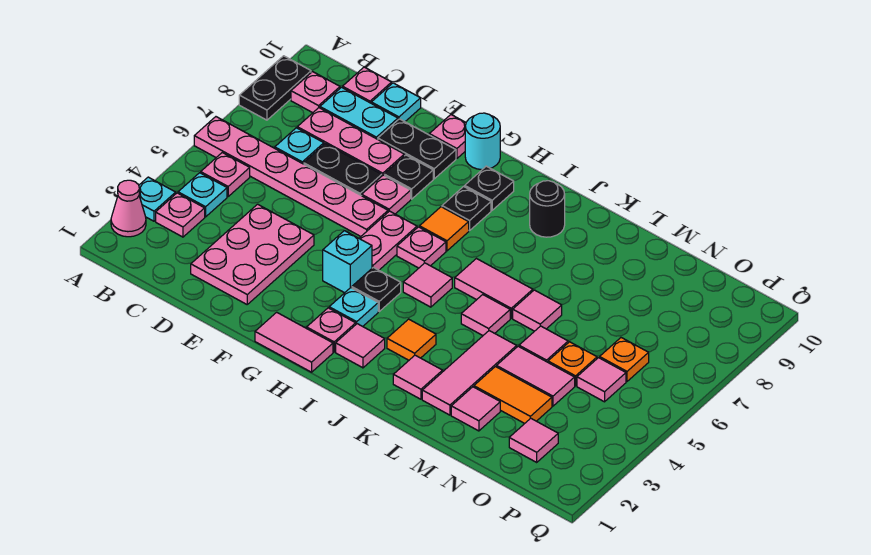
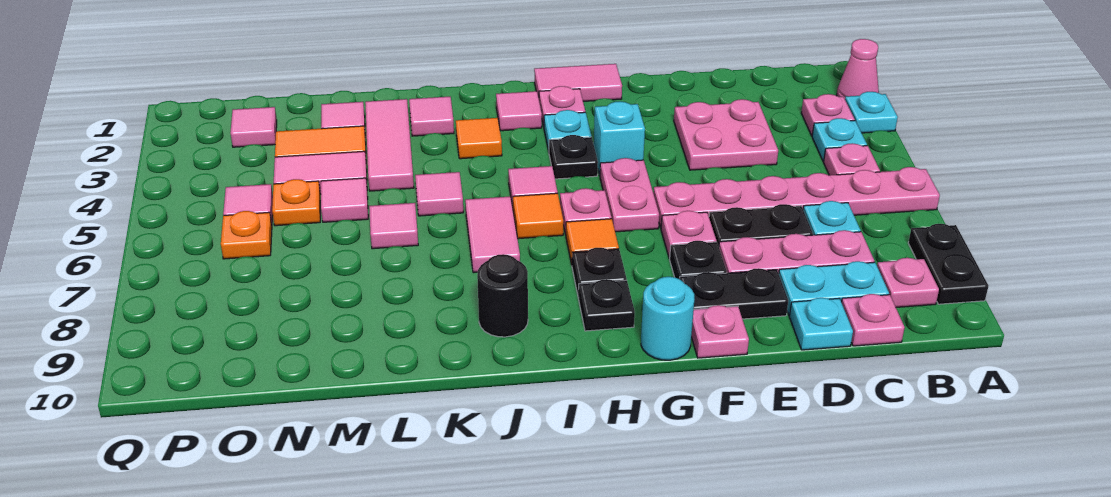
pink 2x3 plate [191,204,314,304] -> pink 2x2 plate [674,99,778,170]
none -> orange 1x1 tile [513,193,563,239]
pink 1x2 tile [455,259,533,318] -> pink 1x2 tile turned to [465,196,520,273]

